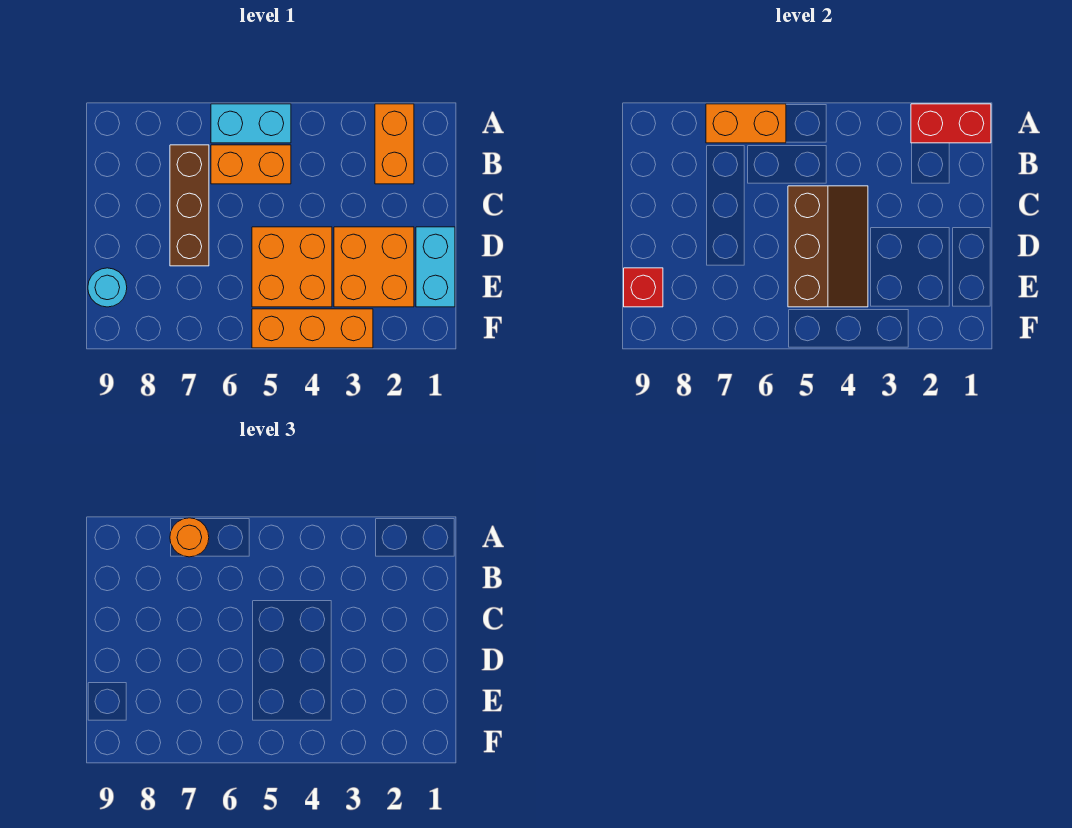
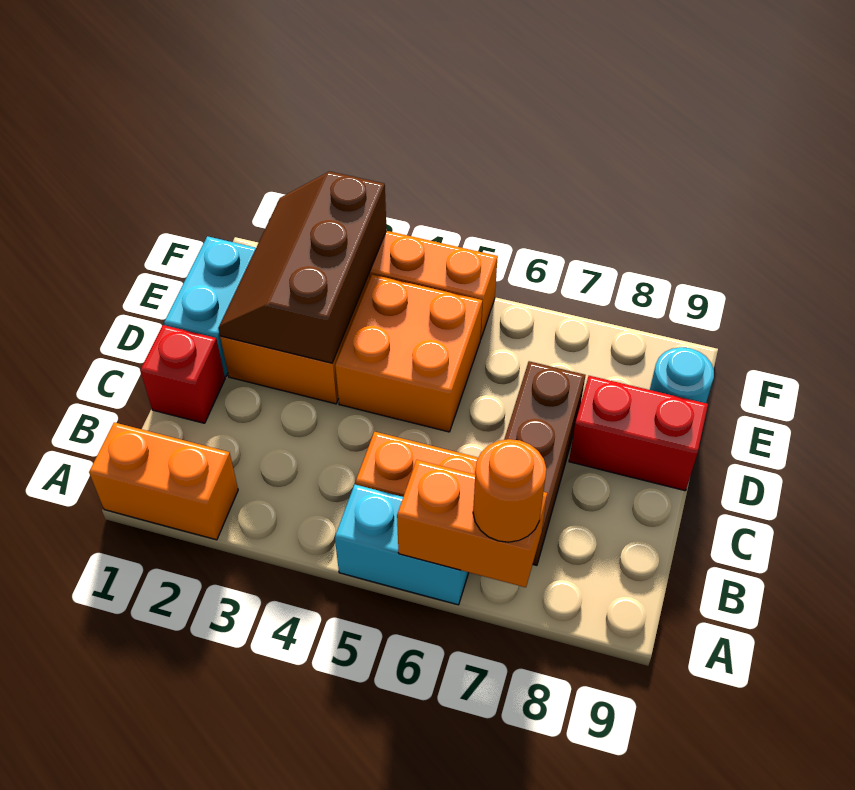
red 1x2 brick [911,104,991,143] -> red 1x2 brick moved to [569,376,708,491]
orange 1x2 brick [375,104,414,184] -> orange 1x2 brick turned to [89,422,238,540]
brown 2x3 slope [788,186,868,307] -> brown 2x3 slope moved to [218,171,387,363]
red 1x1 brick [624,268,663,307] -> red 1x1 brick moved to [140,325,225,423]

